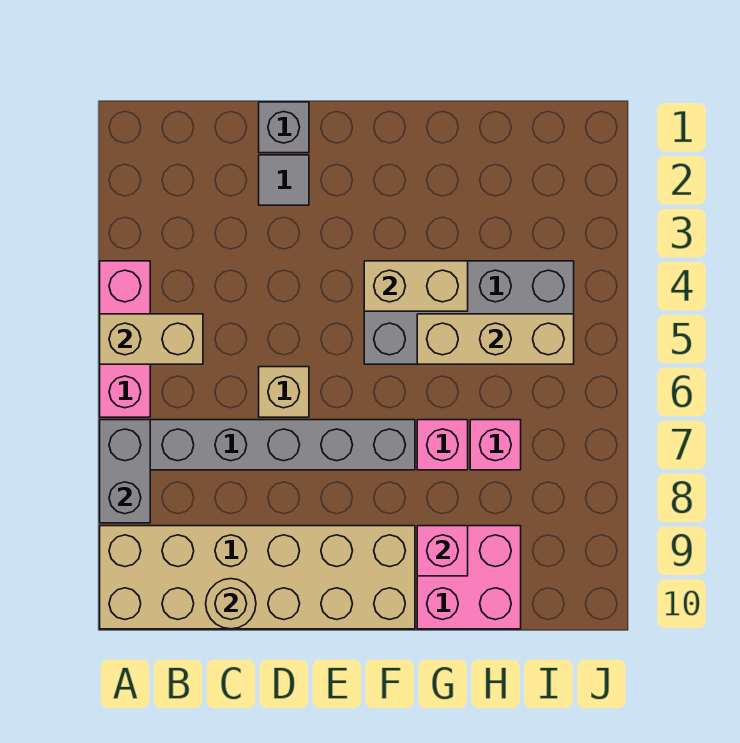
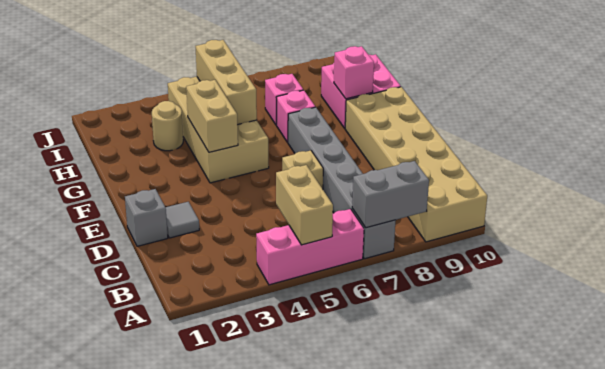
tan 1x1 round brick [206,579,256,629] -> tan 1x1 round brick moved to [152,101,183,151]
grey 2x4 brick [364,261,574,364] -> tan 2x4 brick [168,77,269,183]

